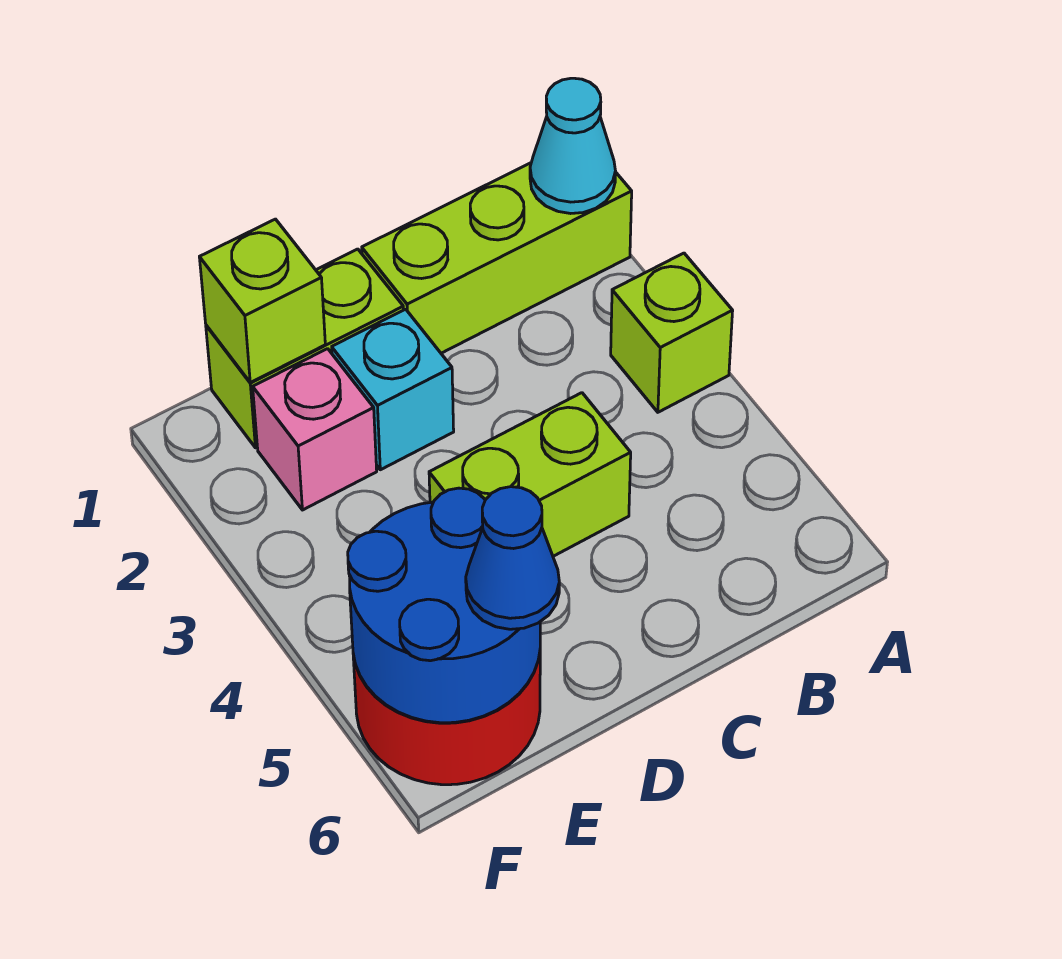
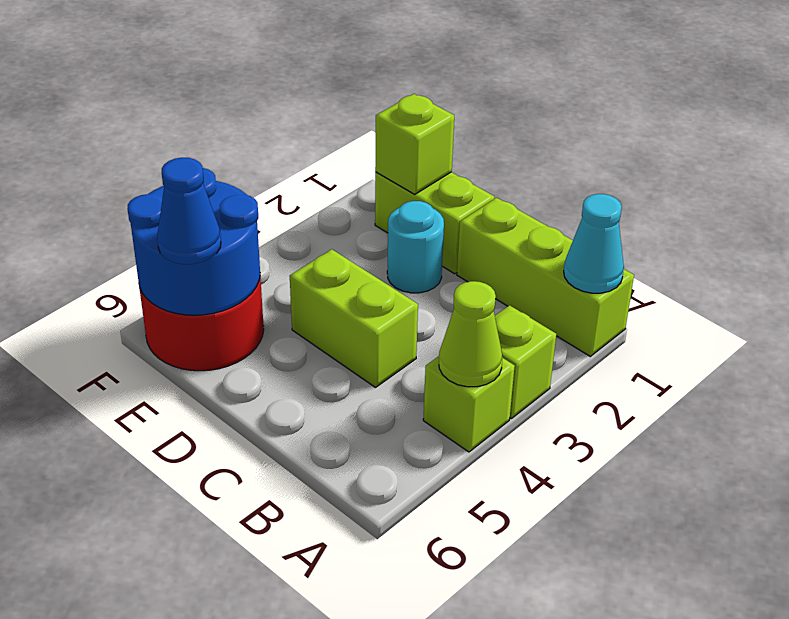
none -> lime 1x1 brick [423,356,515,452]
none -> lime 1x1 cone [439,281,502,387]
cyan 1x1 brick [332,309,454,470] -> cyan 1x1 round brick [387,201,444,293]
pink 1x1 brick [253,349,377,510] -> none

